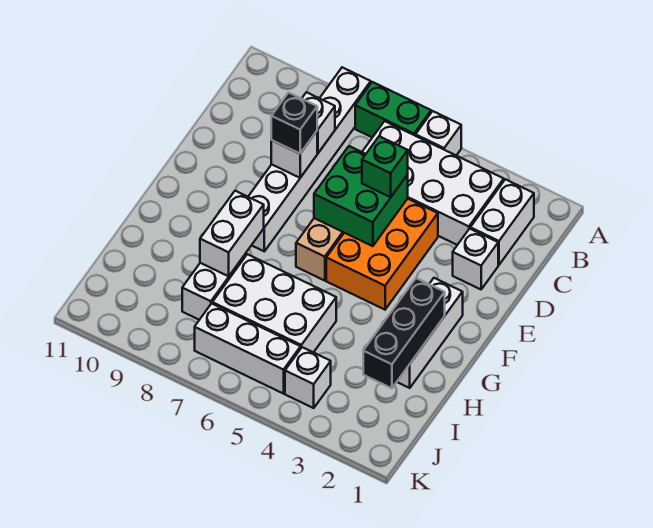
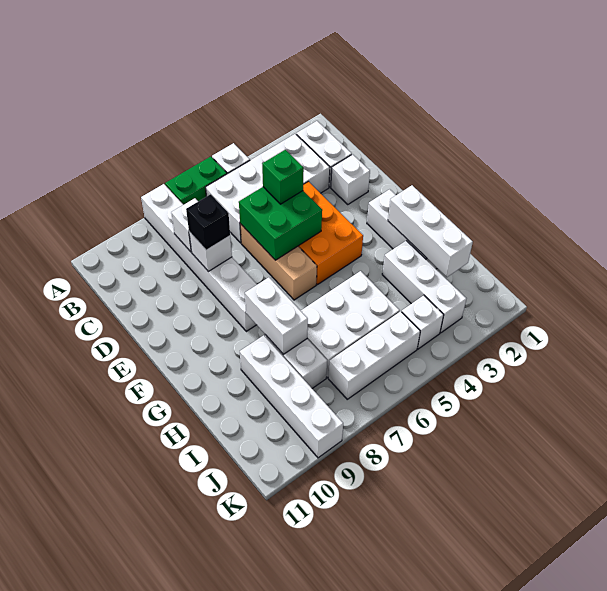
black 1x3 brick [363,278,445,388] -> white 1x3 brick [388,185,473,277]
none -> white 1x3 brick [382,241,466,333]
none -> white 1x4 brick [240,335,343,458]

